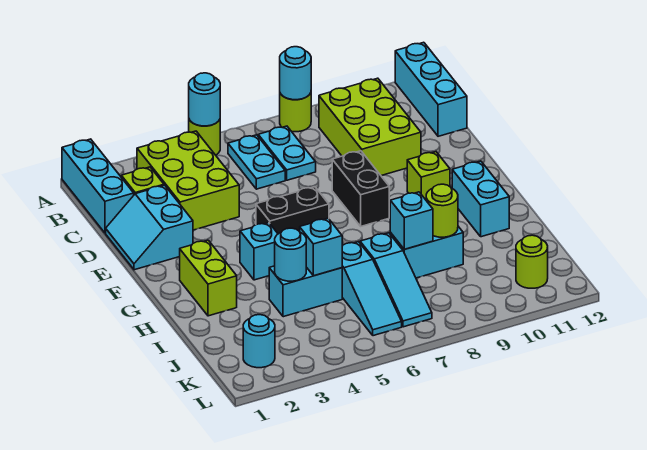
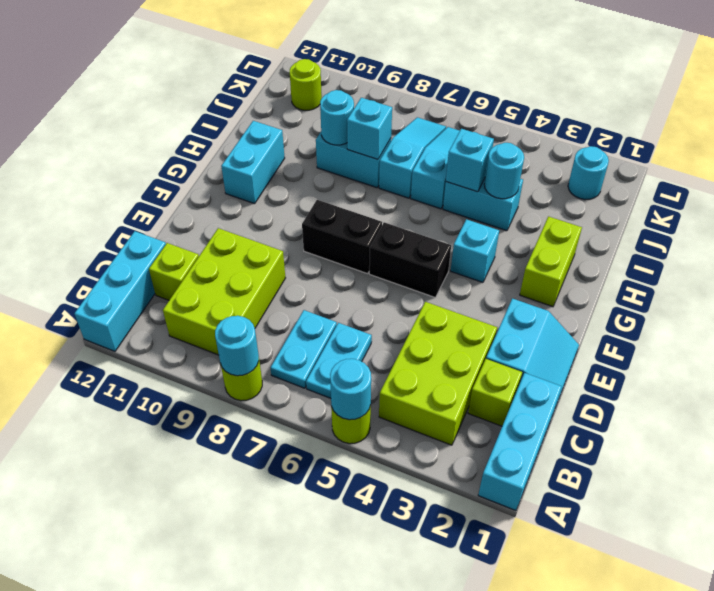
black 1x2 brick [332,151,389,226] -> black 1x2 brick turned to [302,200,382,274]
lime 1x1 brick [407,152,450,200] -> lime 1x1 brick moved to [149,243,199,300]
lime 1x1 round brick [426,184,458,237] -> cyan 1x1 round brick [320,90,354,145]

